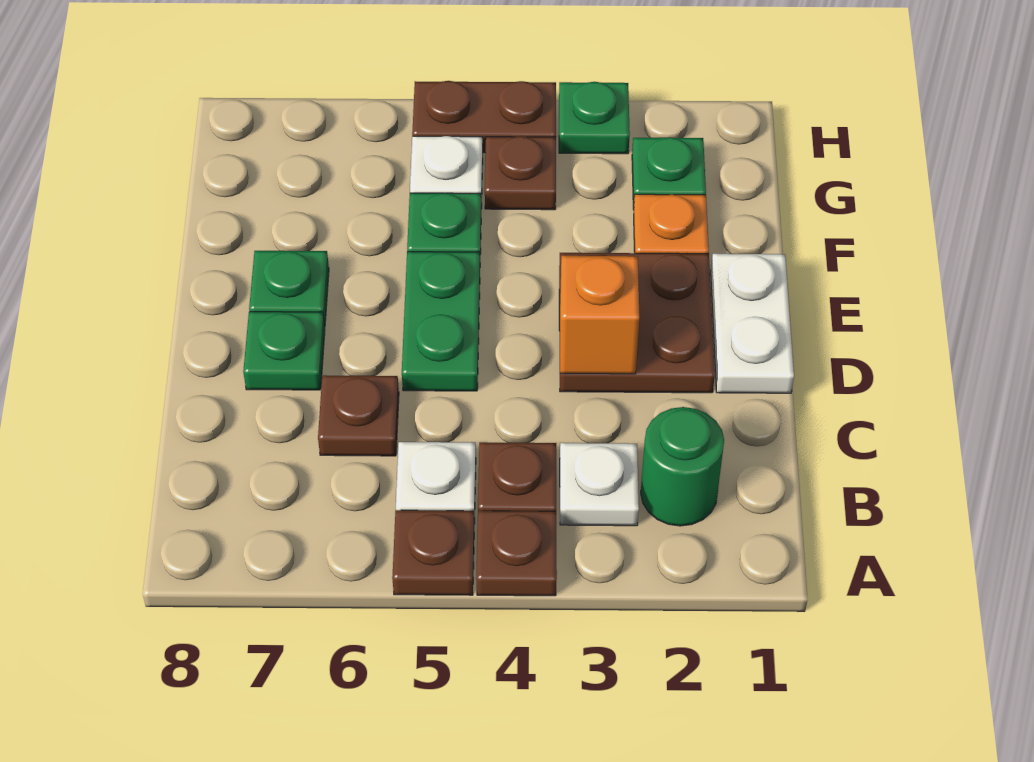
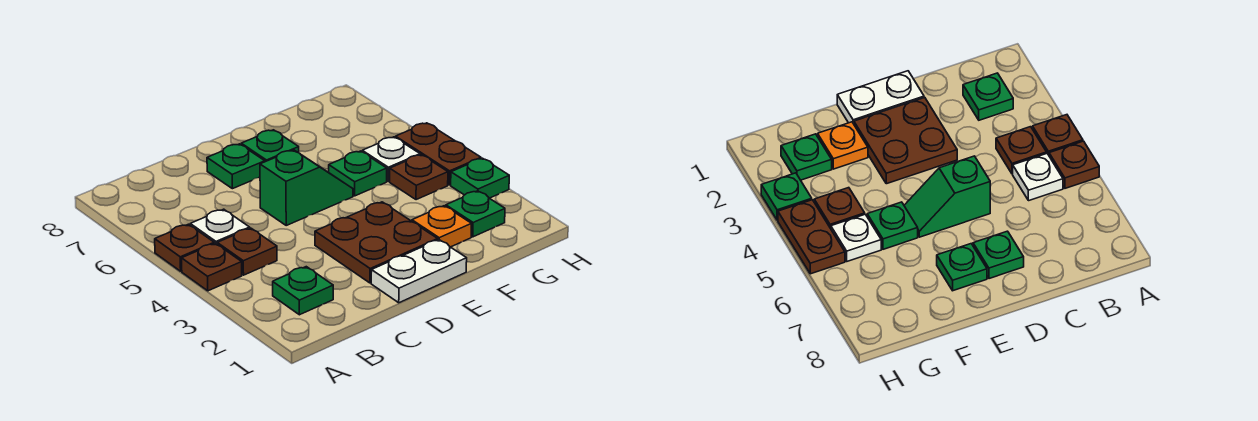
green 1x1 round brick [641,407,724,526] -> green 1x1 plate [273,267,333,315]
white 1x1 plate [560,443,639,526] -> none
brown 1x1 plate [318,375,399,456] -> none
orange 1x1 brick [560,256,639,374] -> none
green 1x2 plate [402,252,480,391] -> green 1x2 slope [260,150,353,225]

